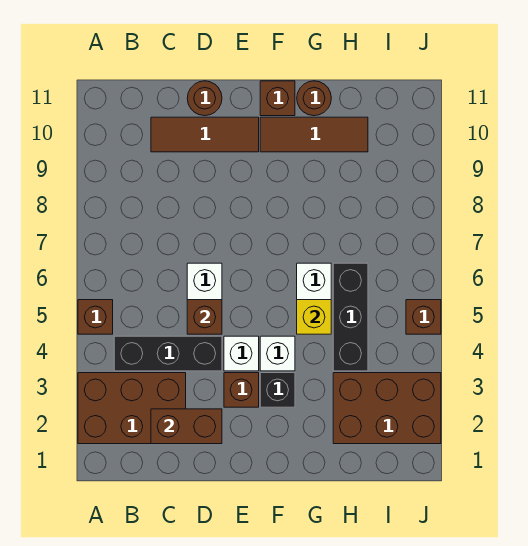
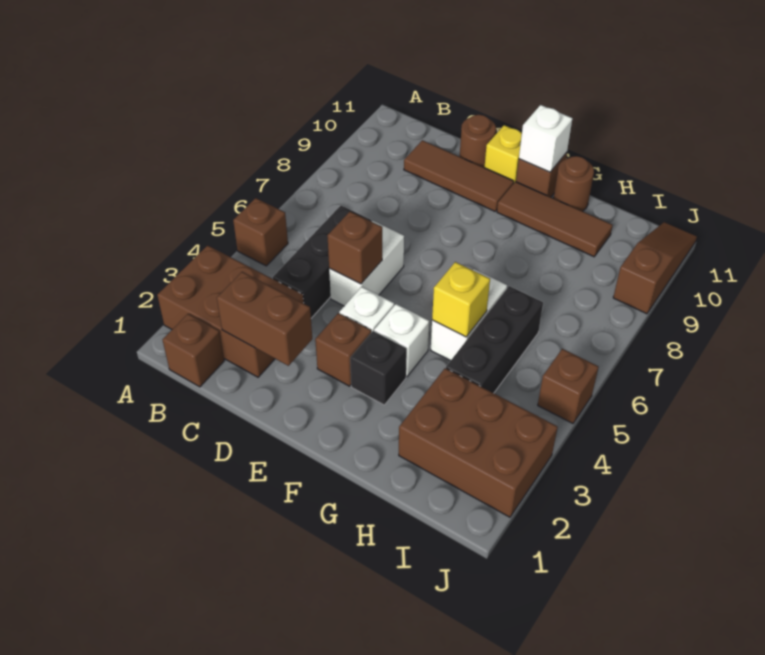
none -> brown 1x1 brick [162,314,224,387]
black 1x3 brick [114,336,222,371] -> black 1x3 brick turned to [273,206,371,318]
none -> yellow 1x1 brick [484,125,522,182]
none -> white 1x1 brick [519,105,572,172]
none -> brown 1x3 slope [613,222,697,314]

